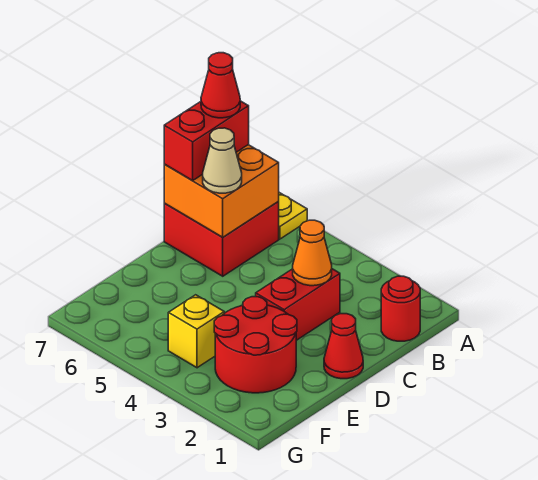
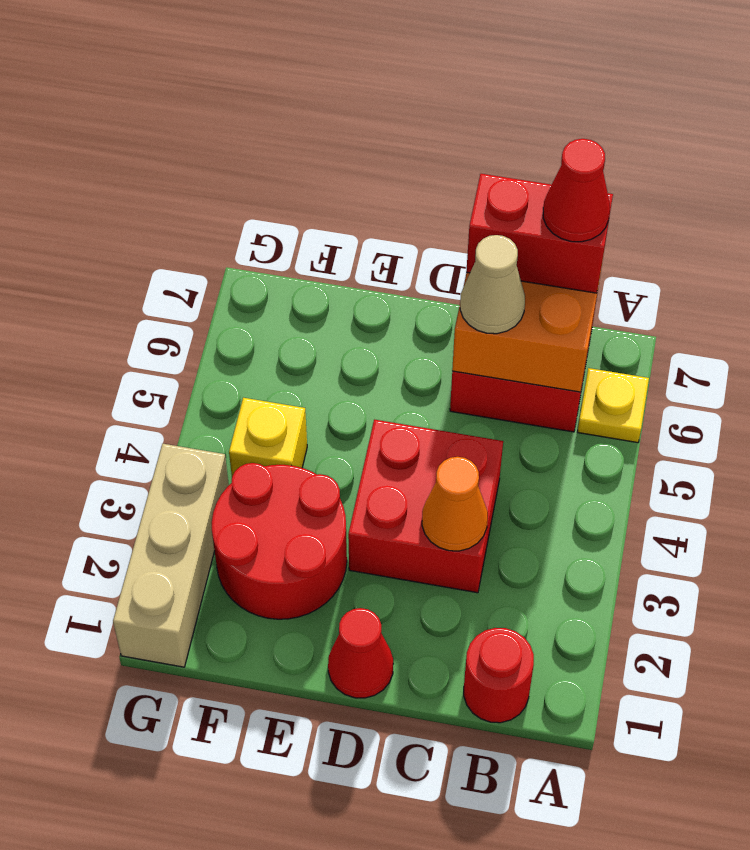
red 1x2 brick [256,269,340,340] -> red 2x2 brick [348,420,503,593]
none -> tan 1x3 brick [113,444,229,667]

